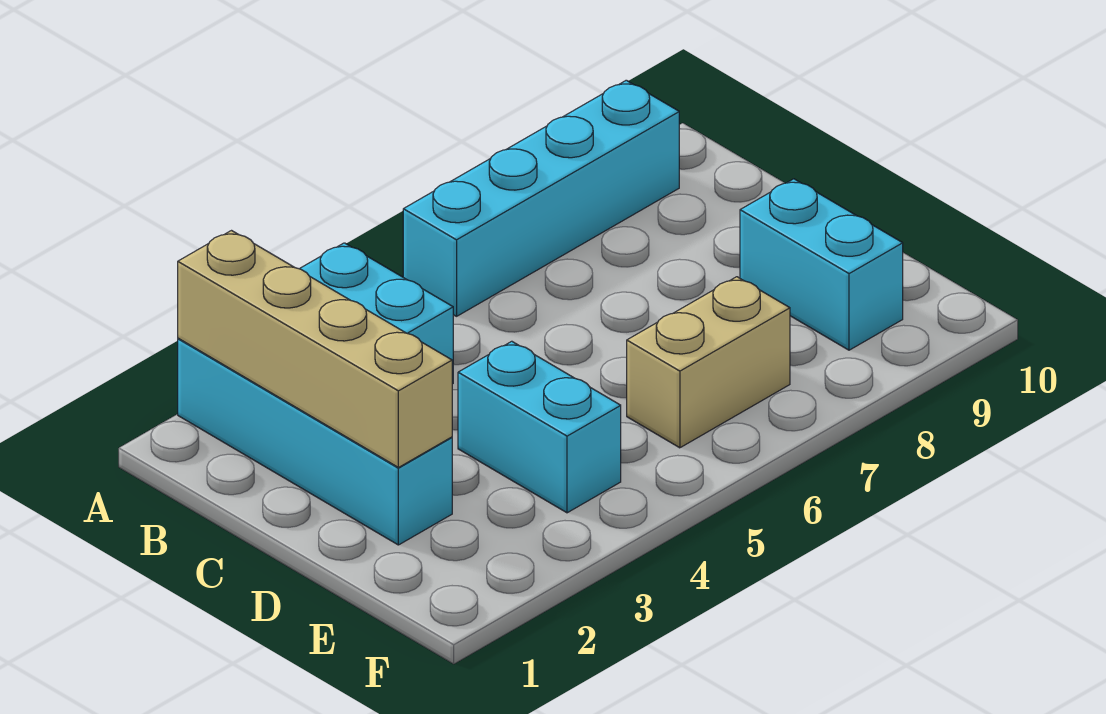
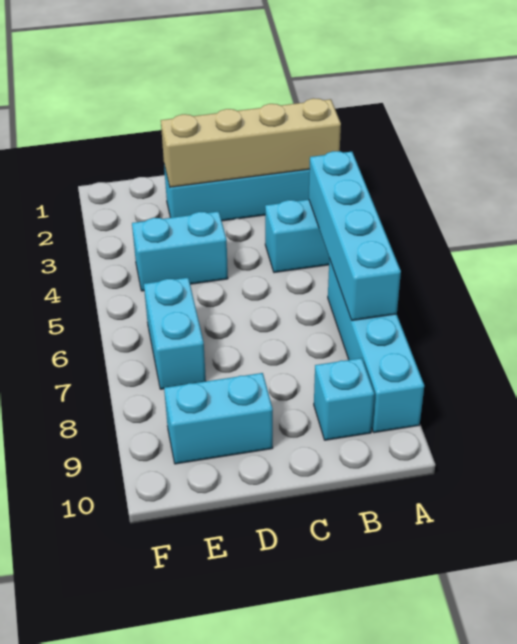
none -> cyan 1x4 brick [309,151,401,320]
none -> cyan 1x1 brick [314,358,374,440]
tan 1x2 brick [627,277,790,448] -> cyan 1x2 brick [144,278,206,389]

